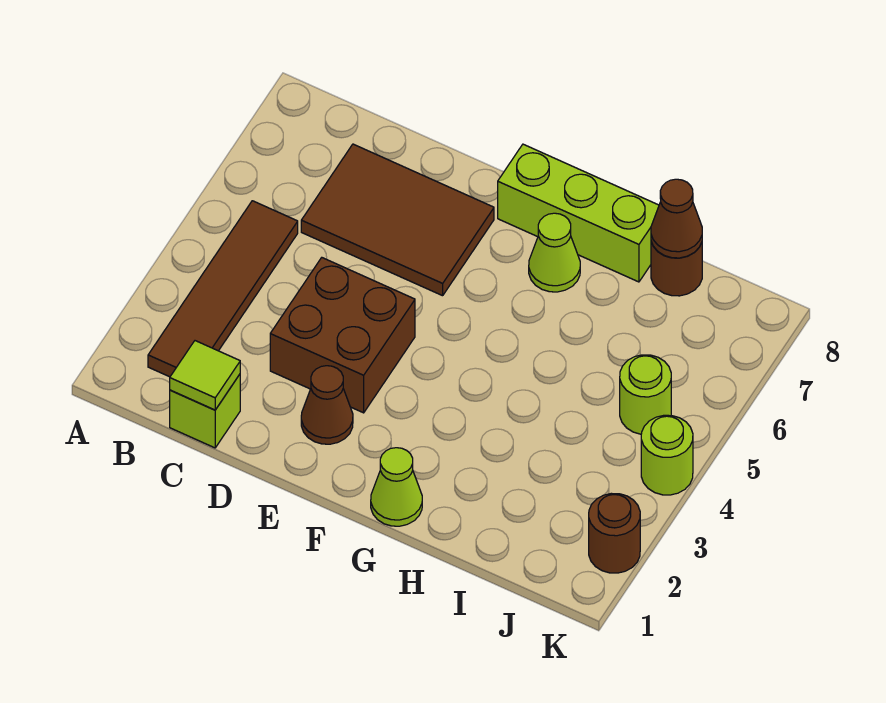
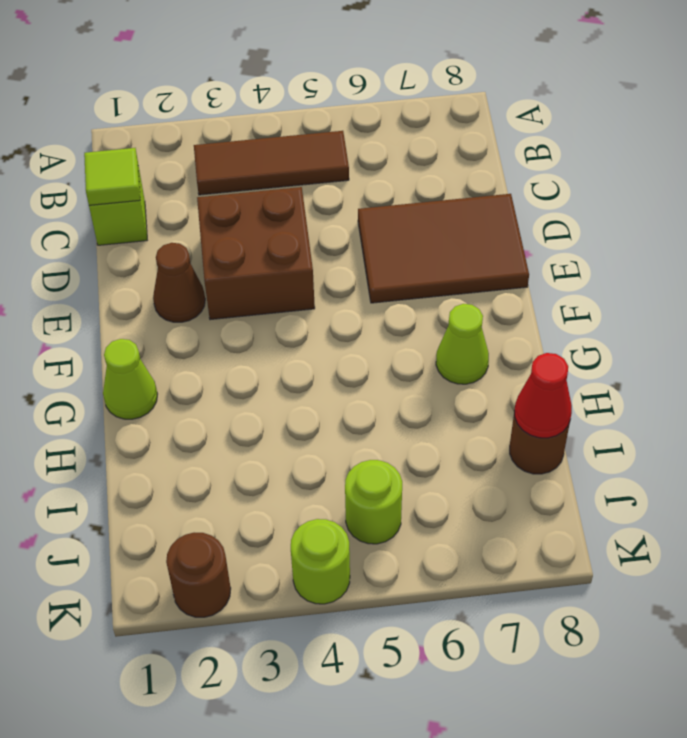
brown 1x4 tile [148,201,298,377] -> brown 1x3 tile [194,131,349,195]
brown 2x3 tile [301,144,494,296] -> brown 2x3 tile turned to [358,194,529,303]
lime 1x3 brick [498,144,659,282] -> none
brown 1x1 cone [651,179,702,258] -> red 1x1 cone [515,353,572,438]

